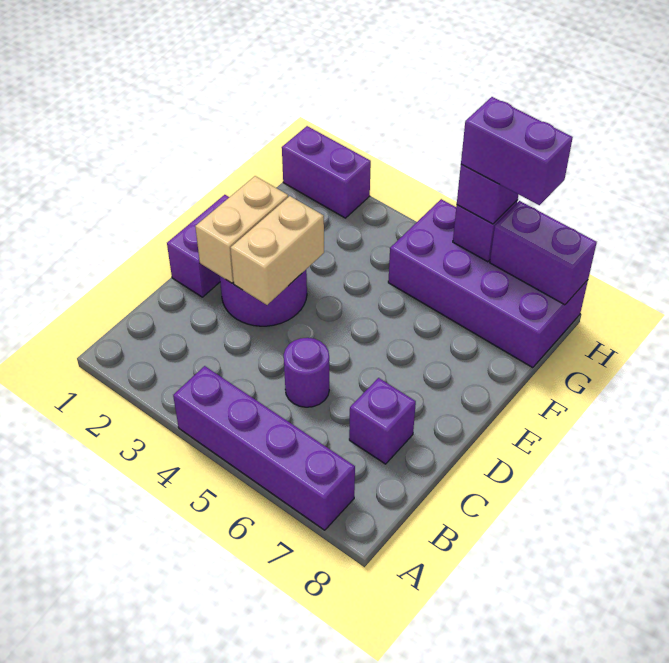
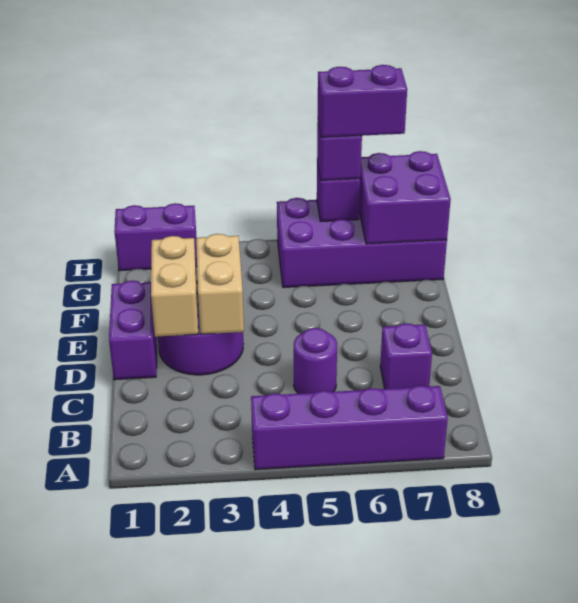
purple 1x2 brick [490,201,597,305] -> purple 2x2 brick [359,151,451,244]

